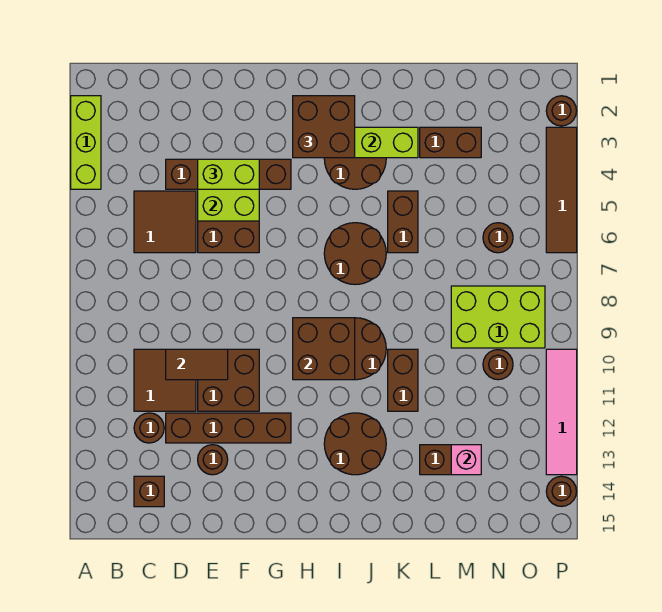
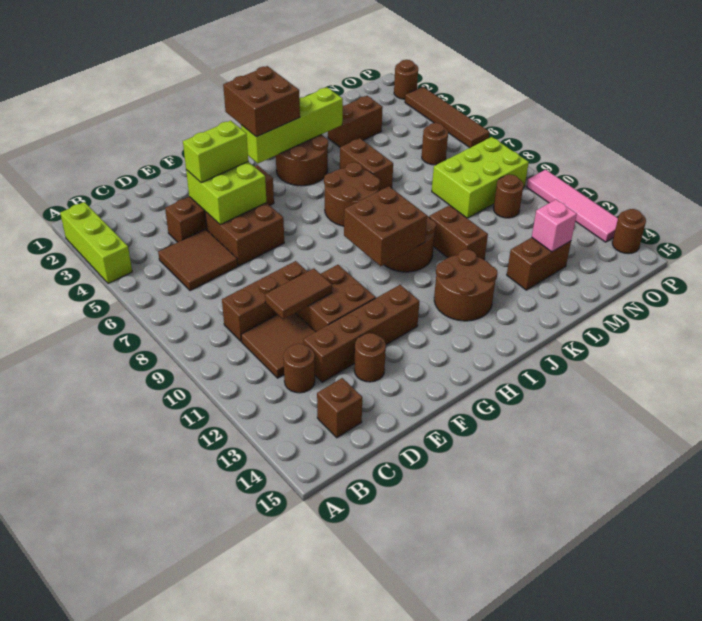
none -> brown 1x3 brick [222,261,307,341]

